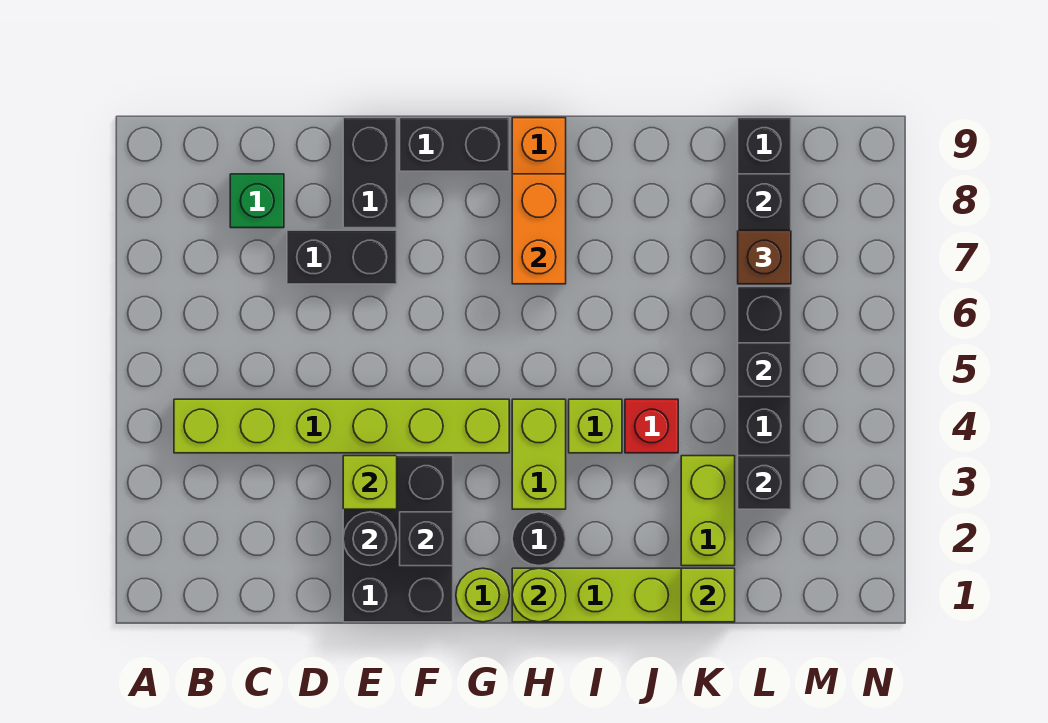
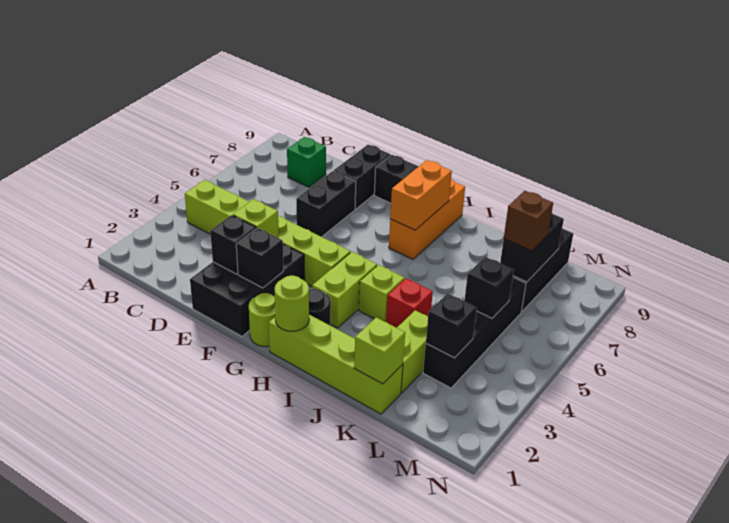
black 1x2 brick [287,230,397,284] -> black 1x2 brick turned to [296,171,356,237]
black 1x1 round brick [343,512,397,566] -> black 1x1 brick [210,215,256,274]

